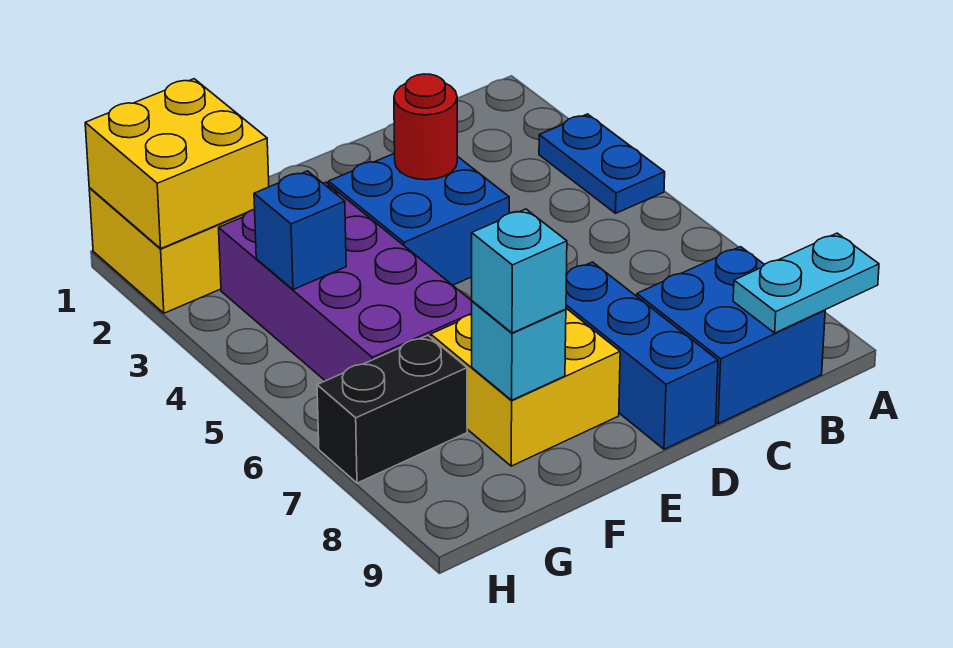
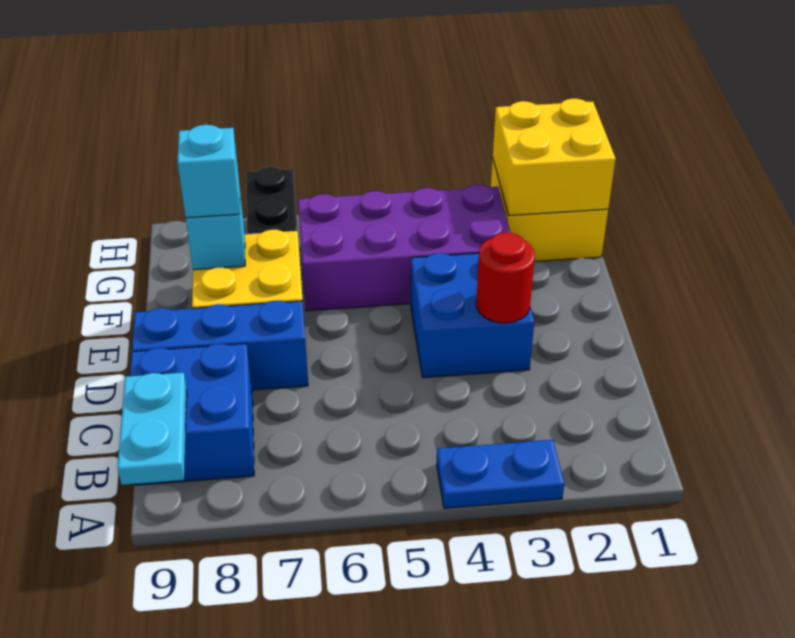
blue 1x1 brick [254,171,346,290] -> none

